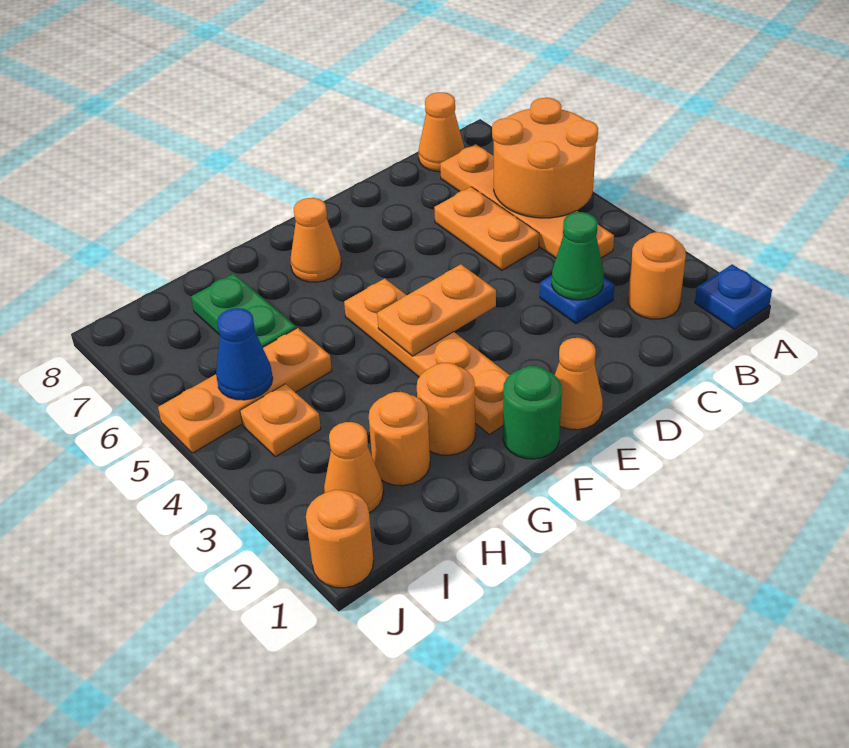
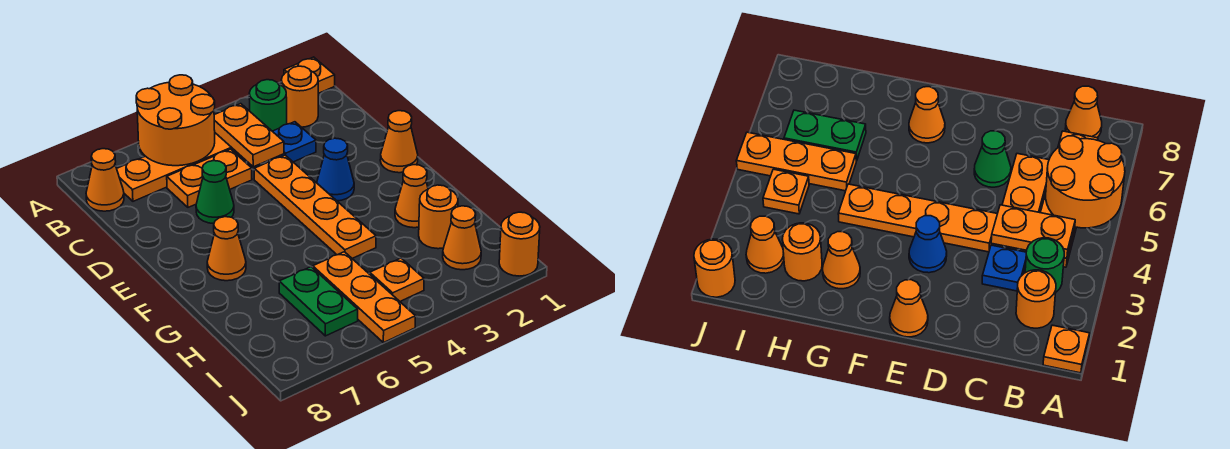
blue 1x1 plate [695,264,772,329] -> orange 1x1 plate [284,57,335,93]
green 1x1 cone [551,212,604,300] -> green 1x1 cone moved to [196,161,234,224]
orange 1x2 plate [377,264,496,356] -> orange 1x2 plate moved to [214,104,284,167]
green 1x1 round brick [503,366,562,459] -> green 1x1 round brick moved to [249,80,287,131]
orange 1x4 plate [344,278,510,434] -> orange 1x4 plate turned to [254,155,376,258]
orange 1x1 round brick [417,363,475,455] -> orange 1x1 cone [395,165,428,228]
green 1x2 plate [191,274,296,347] -> green 1x2 plate turned to [279,267,358,336]
blue 1x1 cone [216,308,273,400] -> blue 1x1 cone moved to [317,138,354,201]

